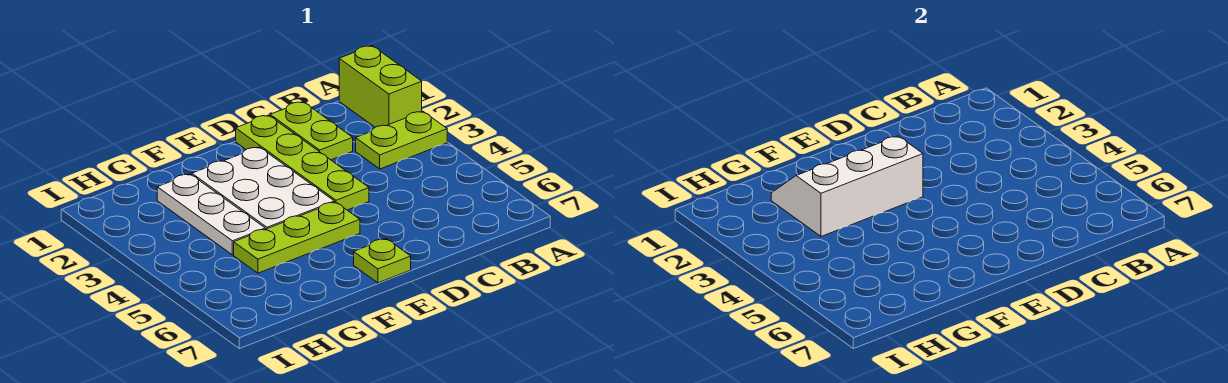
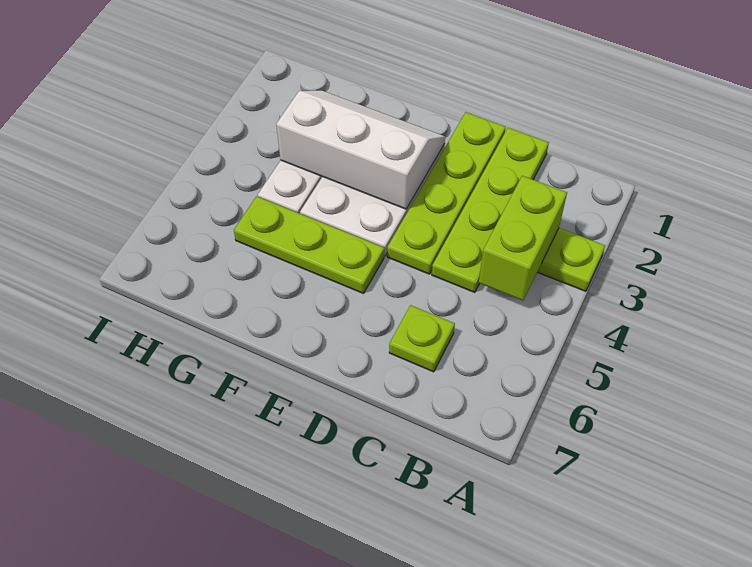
lime 1x2 brick [339,46,422,127] -> lime 1x2 brick moved to [479,176,567,301]
lime 1x2 plate [270,102,353,160] -> lime 1x4 plate [432,128,549,293]
lime 1x1 plate [354,239,411,283] -> lime 1x1 plate moved to [389,305,455,372]

